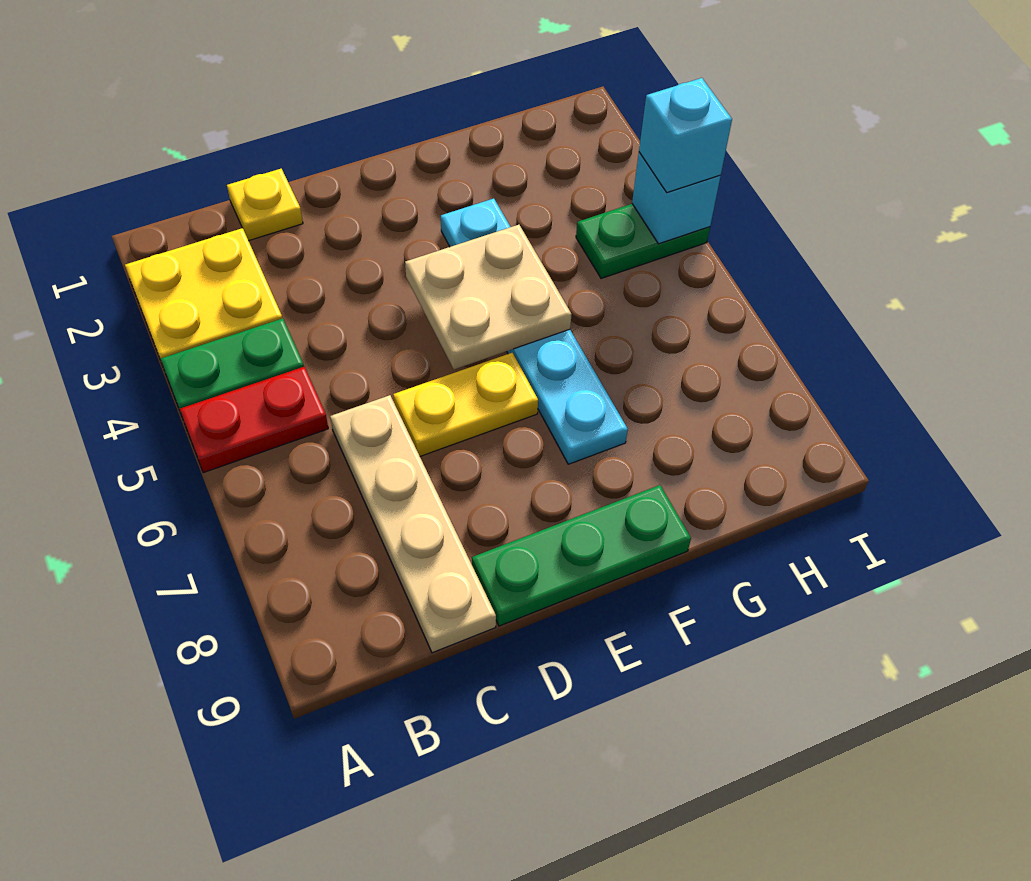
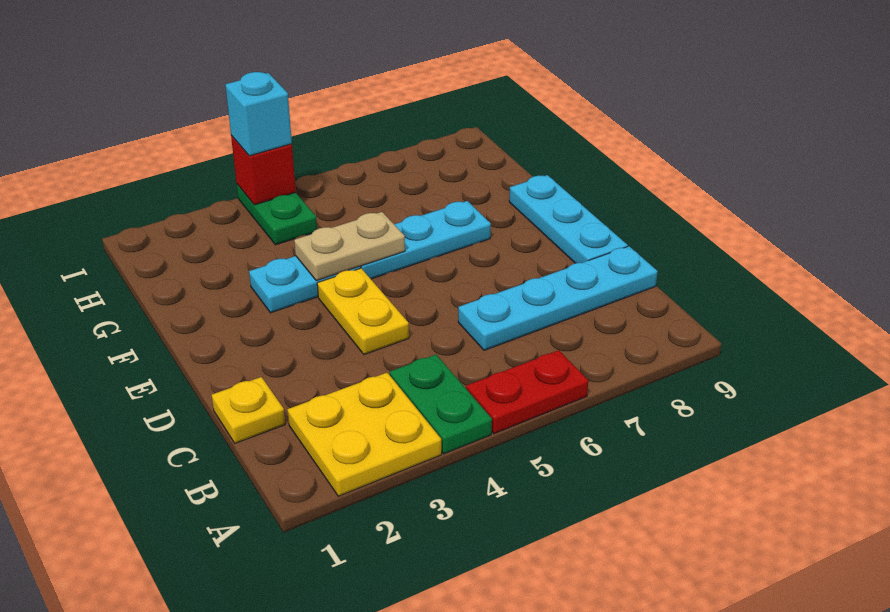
red 1x2 plate [180,367,328,473] -> red 1x2 plate turned to [466,350,588,434]
tan 1x4 plate [330,395,496,653] -> cyan 1x4 plate [458,246,658,350]
yellow 1x2 plate [393,353,538,456] -> yellow 1x2 plate moved to [317,268,409,355]
green 1x3 plate [472,485,691,626] -> cyan 1x3 plate [509,175,628,263]
tan 2x2 plate [405,225,572,369] -> tan 1x2 plate [294,212,405,281]
cyan 1x1 brick [632,152,720,244] -> red 1x1 brick [231,135,296,205]

